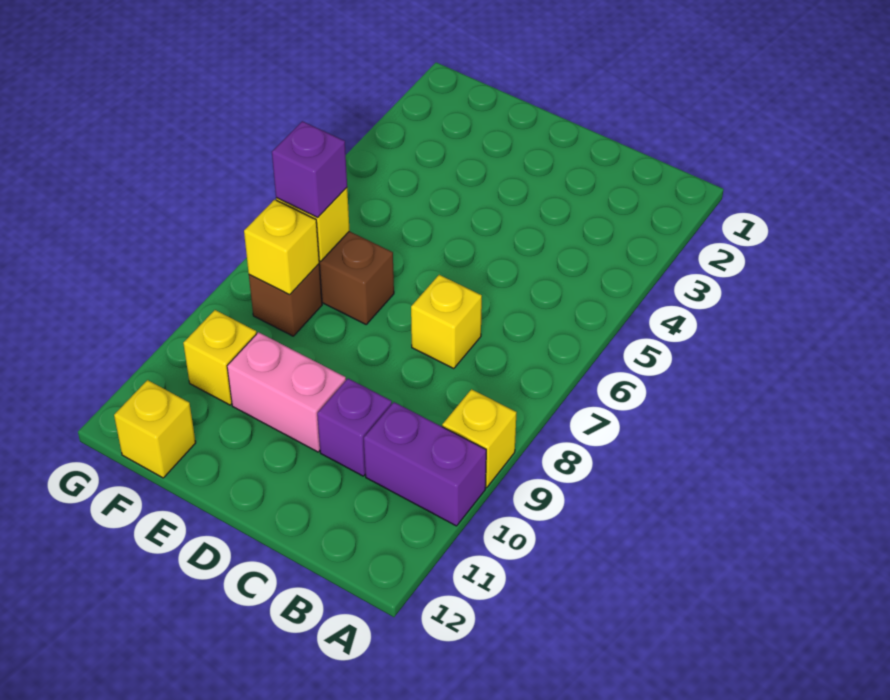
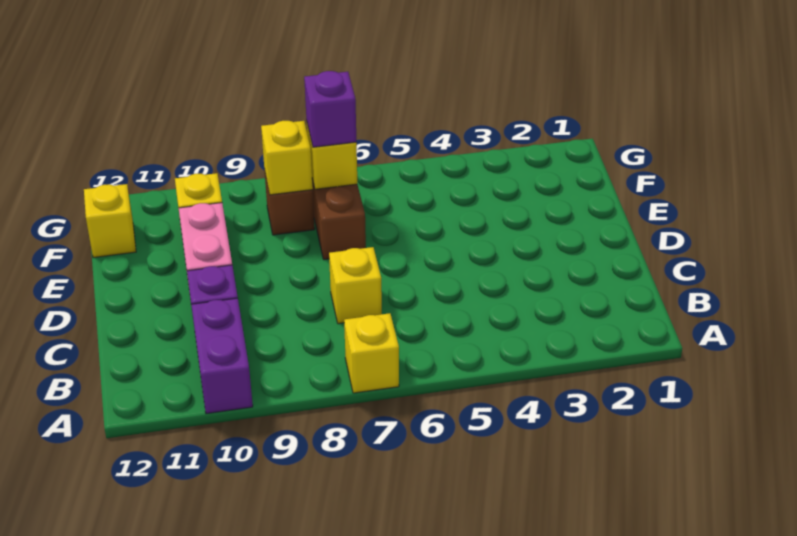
yellow 1x1 brick [442,389,517,488] -> yellow 1x1 brick moved to [344,313,399,393]

